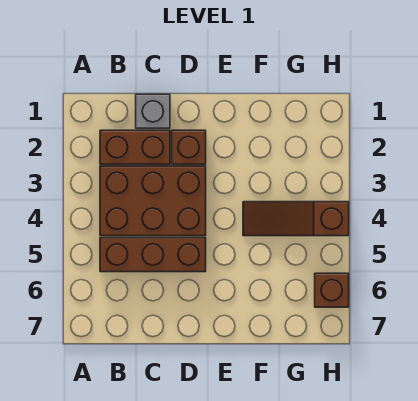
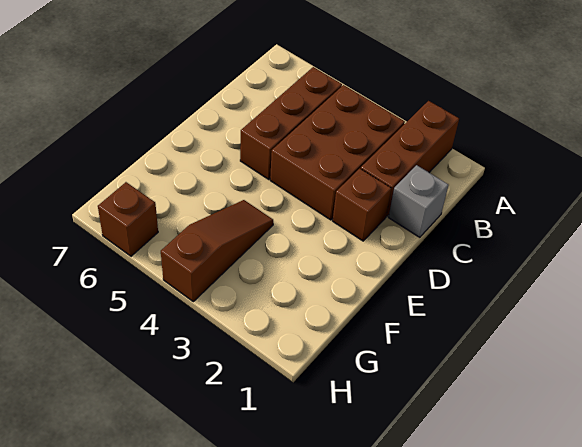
brown 1x2 brick [100,130,170,164] -> brown 1x3 brick [361,101,459,216]

